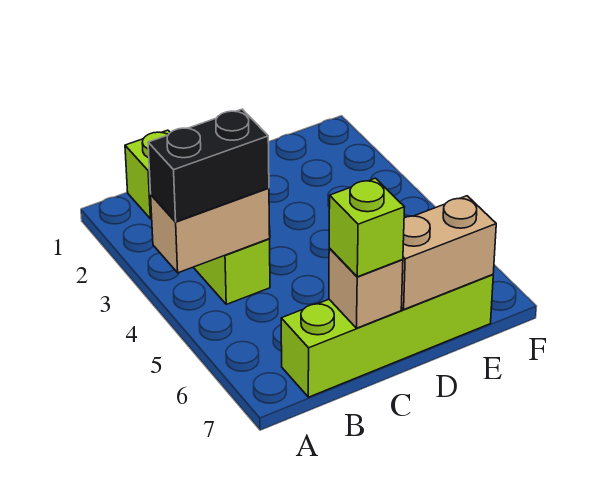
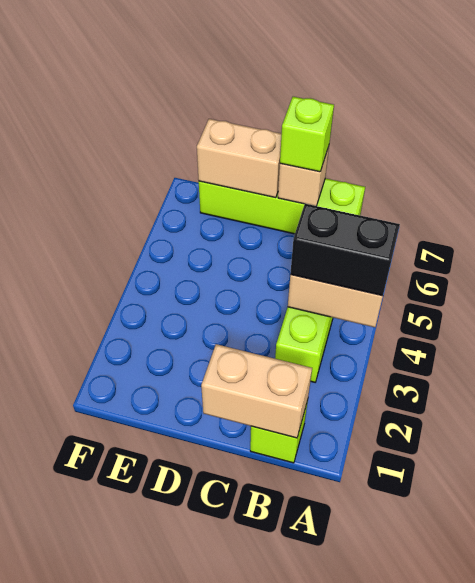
none -> tan 1x2 brick [201,344,312,438]

